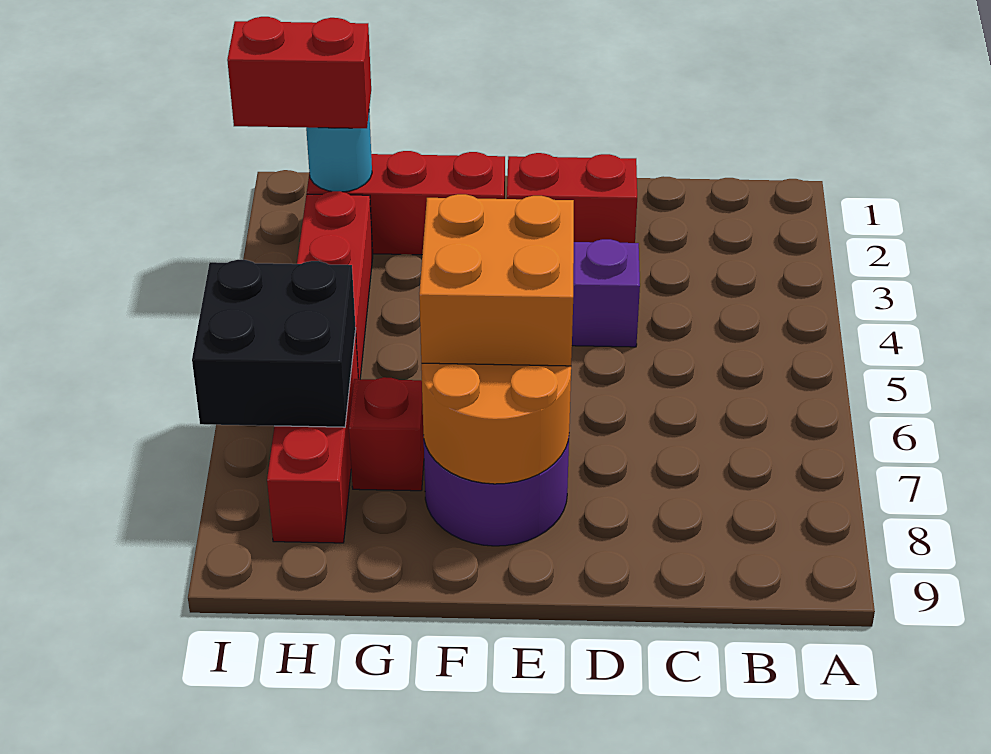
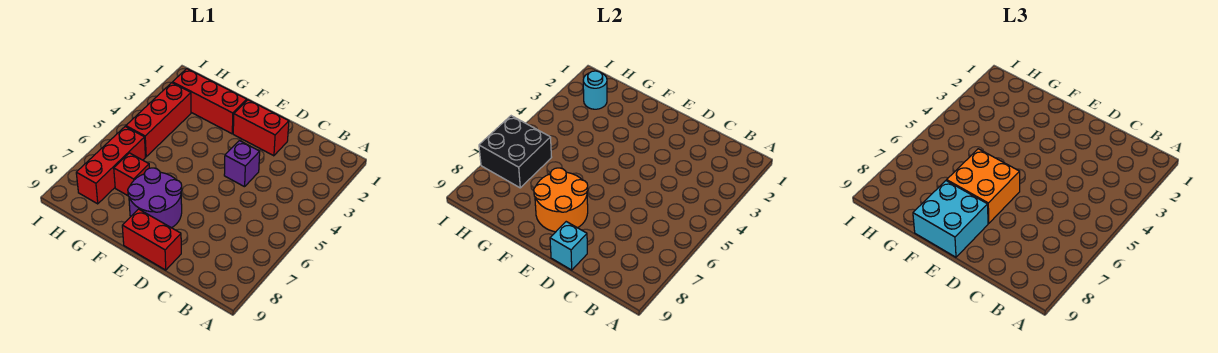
none -> cyan 1x1 brick [550,222,587,270]
none -> cyan 2x2 brick [913,181,988,257]
red 1x2 brick [227,17,371,128] -> red 1x2 brick moved to [122,209,181,270]

